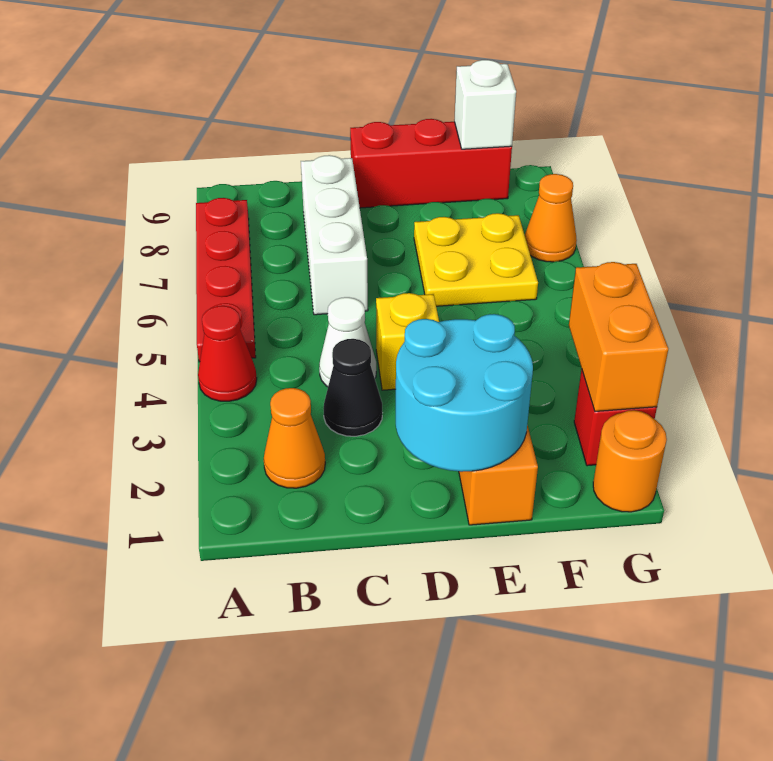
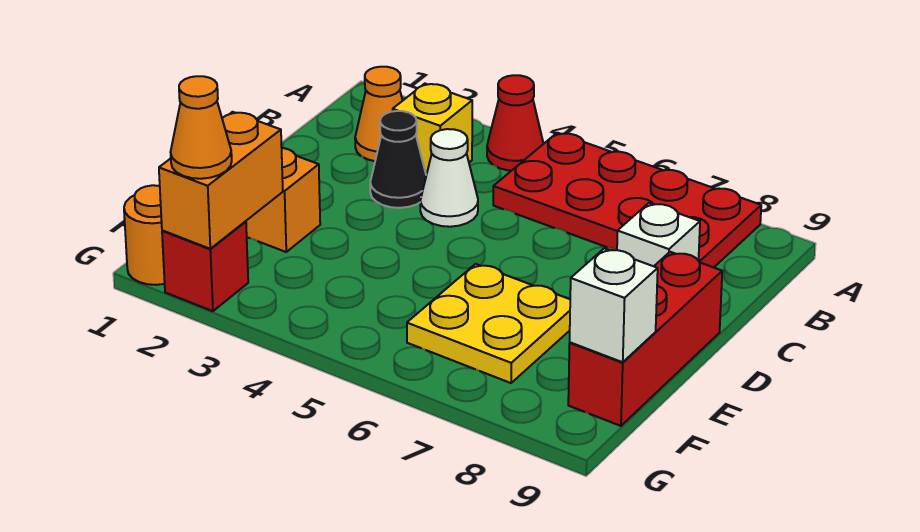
red 1x4 plate [196,198,256,362] -> red 2x4 plate [493,133,761,267]
white 1x3 brick [301,155,368,315] -> white 1x1 brick [617,203,700,266]
cyan 2x2 round brick [396,314,533,472] -> none
yellow 1x1 brick [376,293,439,390] -> yellow 1x1 brick moved to [393,84,472,175]
orange 1x2 brick [569,262,668,411] -> orange 1x2 brick turned to [159,112,283,249]
orange 1x1 cone [525,174,577,262] -> orange 1x1 cone moved to [171,76,232,179]

